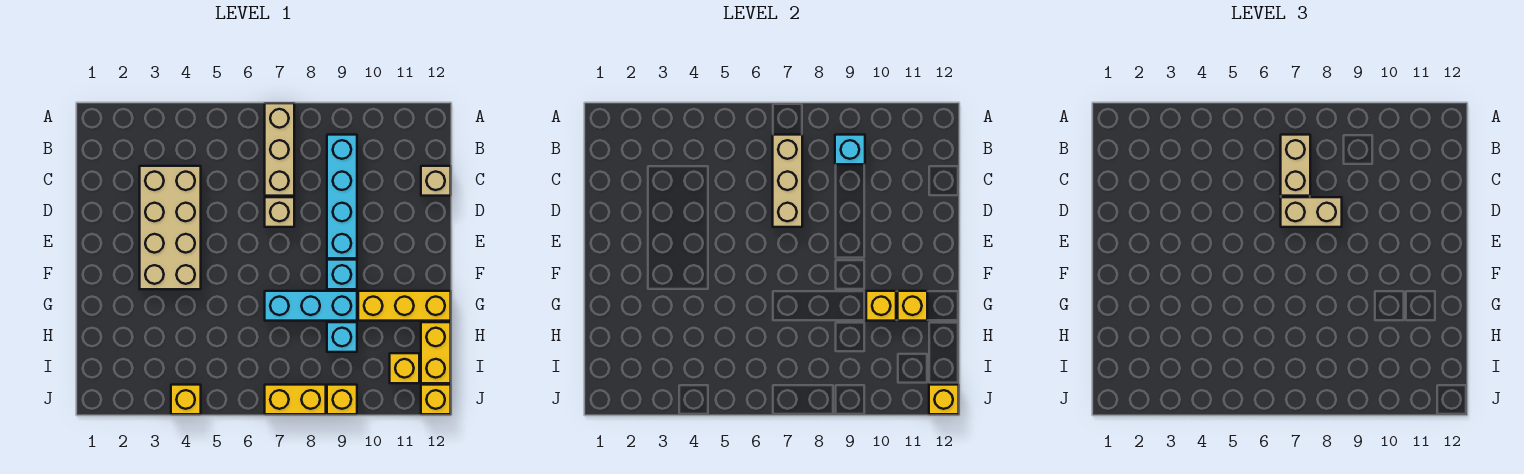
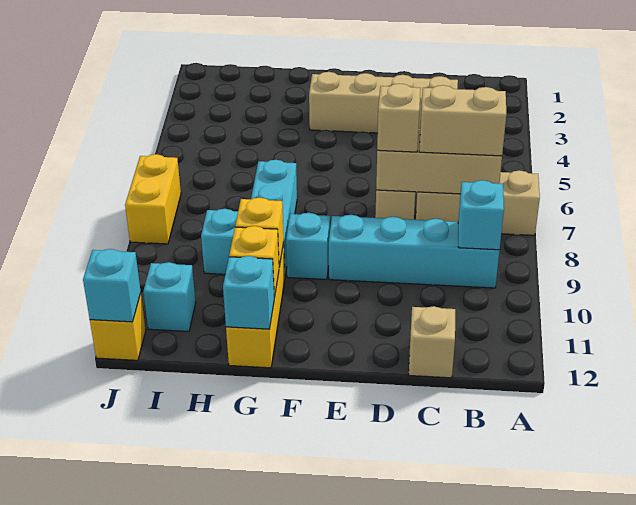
tan 2x4 brick [140,166,201,289] -> tan 1x4 brick [309,72,458,133]
tan 1x2 brick [1281,197,1342,227] -> tan 1x1 brick [377,84,420,152]
none -> cyan 1x1 brick [223,256,274,329]
yellow 1x2 brick [421,322,451,383] -> none
yellow 1x1 brick [390,353,419,383] -> cyan 1x1 brick [143,262,196,331]
yellow 1x1 brick [171,385,201,414] -> none
yellow 1x1 brick [327,385,357,414] -> none
yellow 1x1 brick [929,385,959,414] -> cyan 1x1 brick [83,249,141,322]

